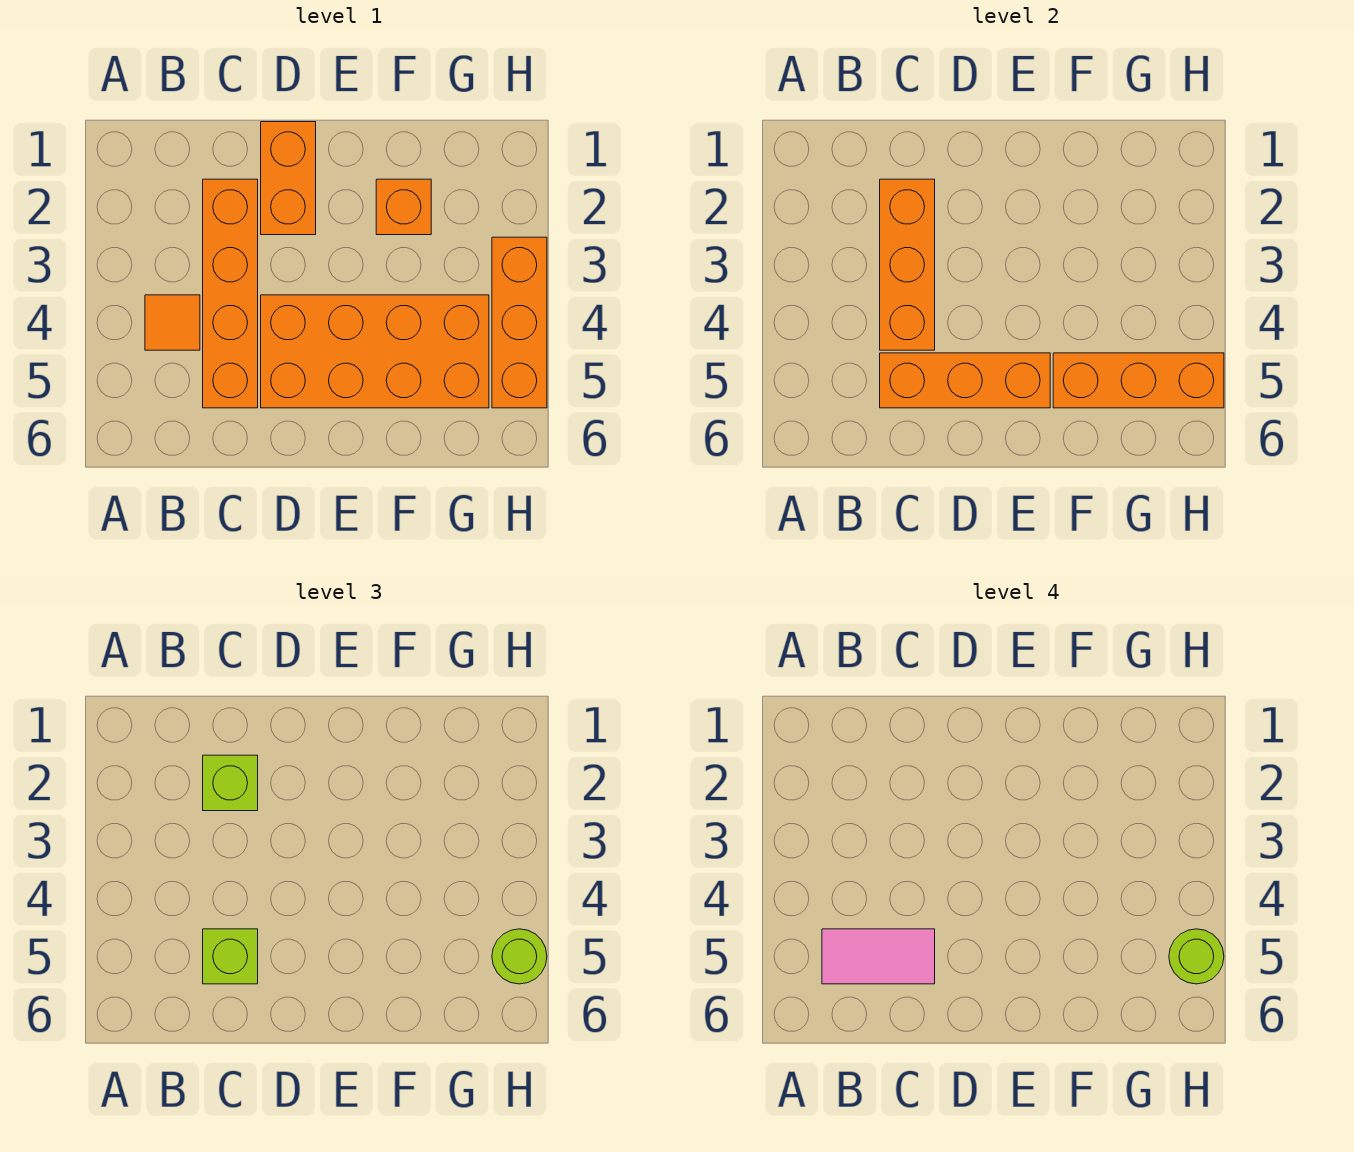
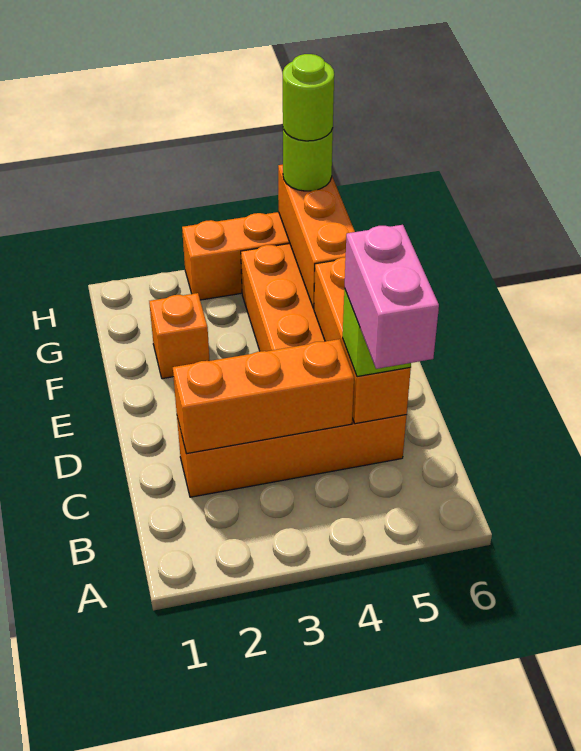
orange 1x1 tile [145,295,200,350] -> none
pink 1x2 tile [822,929,935,984] -> pink 1x2 brick [345,225,439,369]
lime 1x1 brick [203,755,258,811] -> none
orange 1x2 brick [261,122,316,235] -> none

